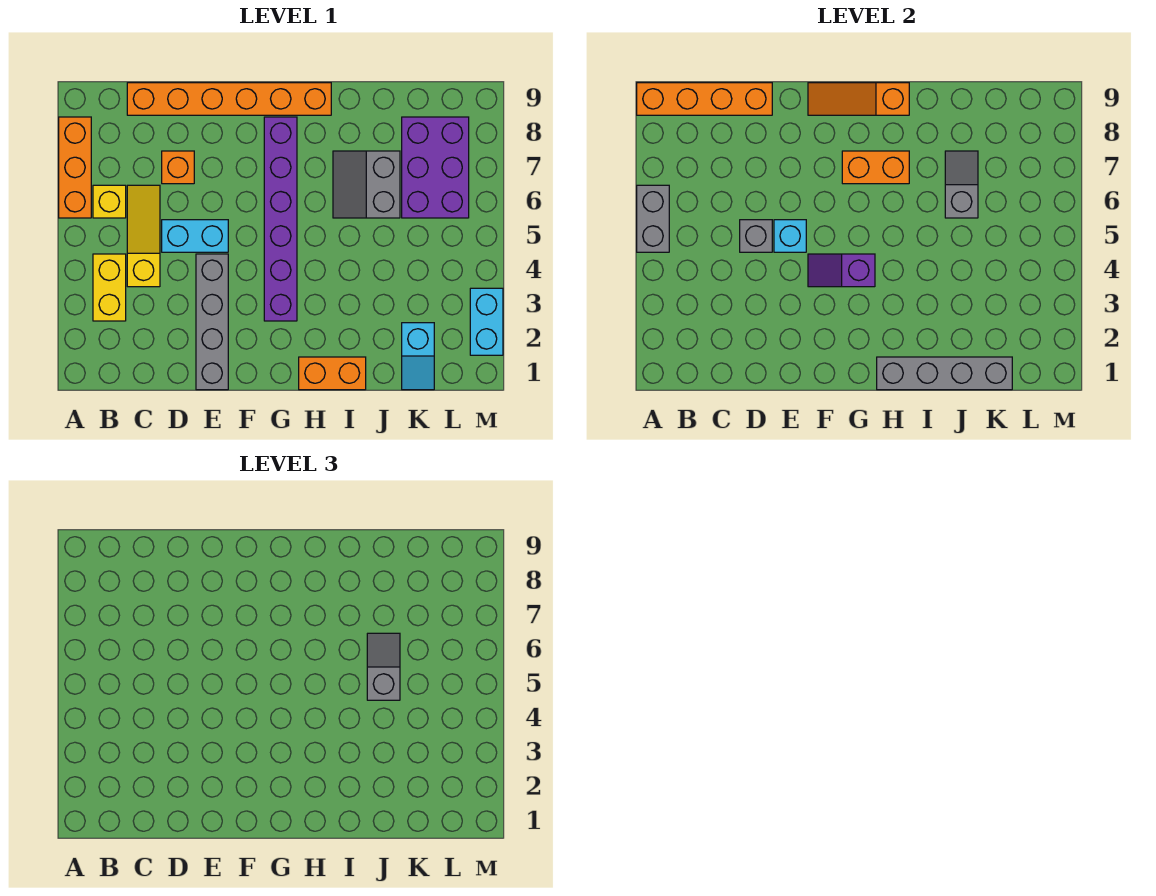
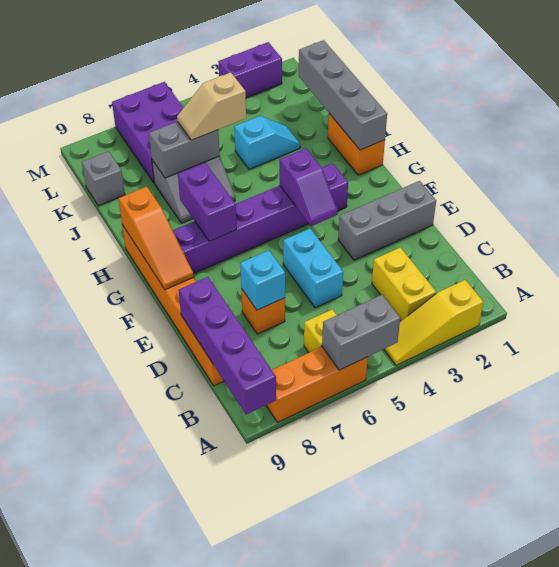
orange 1x4 brick [637,83,772,115] -> purple 1x4 brick [179,277,276,414]
yellow 1x2 brick [93,254,126,321] -> yellow 1x2 brick turned to [372,247,436,321]
yellow 1x3 slope [127,185,160,287] -> yellow 1x3 slope moved to [384,280,483,365]
grey 1x1 brick [740,220,772,252] -> grey 1x1 brick moved to [82,151,125,206]
grey 1x4 brick [196,254,228,390] -> grey 1x3 brick [338,181,436,260]
cyan 1x1 brick [774,220,806,252] -> cyan 1x1 brick moved to [240,250,285,310]
orange 1x2 brick [842,151,909,184] -> purple 1x2 brick [178,163,237,242]
grey 1x2 slope [367,633,400,700] -> tan 1x2 slope [177,72,246,140]
grey 1x2 slope [945,151,978,218] -> grey 1x2 brick [149,122,220,178]
cyan 1x2 slope [402,323,434,390] -> cyan 1x2 slope moved to [234,116,300,169]
purple 2x3 brick [402,117,469,218] -> purple 2x3 brick turned to [112,82,184,183]
cyan 1x2 brick [470,288,503,355] -> purple 1x2 brick [218,42,282,98]

